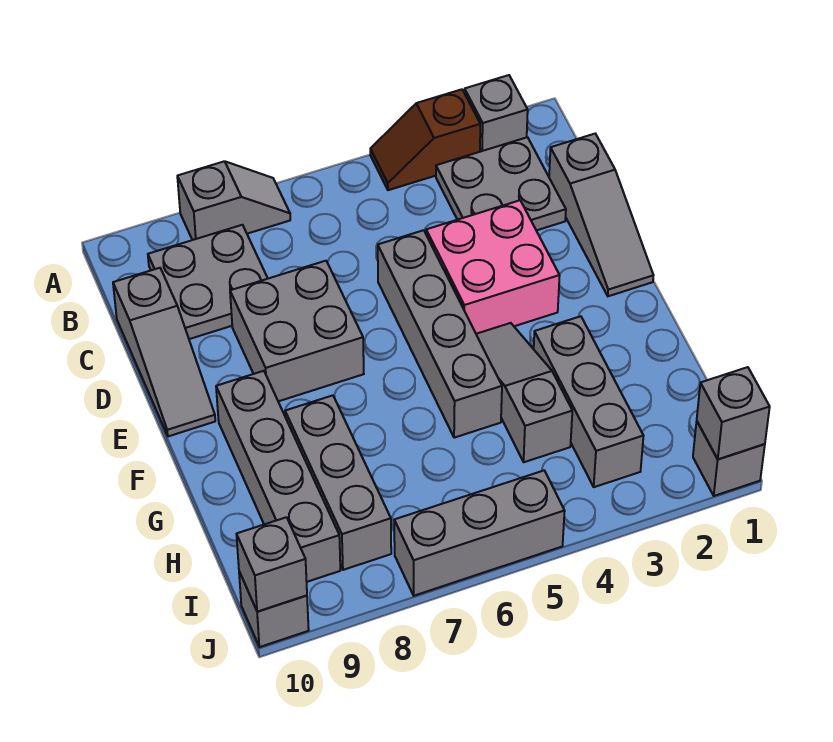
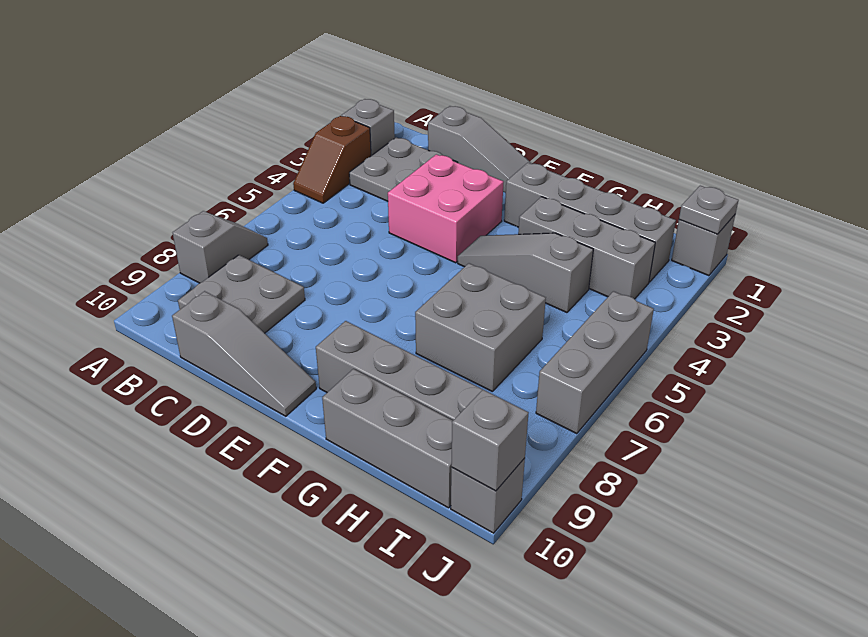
grey 1x4 brick [378,230,502,438] -> grey 1x4 brick moved to [504,163,676,282]
grey 2x2 brick [230,261,364,401] -> grey 2x2 brick moved to [415,263,546,392]
grey 1x3 brick [285,395,391,570] -> grey 1x3 brick moved to [322,369,453,508]
grey 1x1 brick [697,367,770,459] -> grey 1x1 plate [679,186,739,234]

